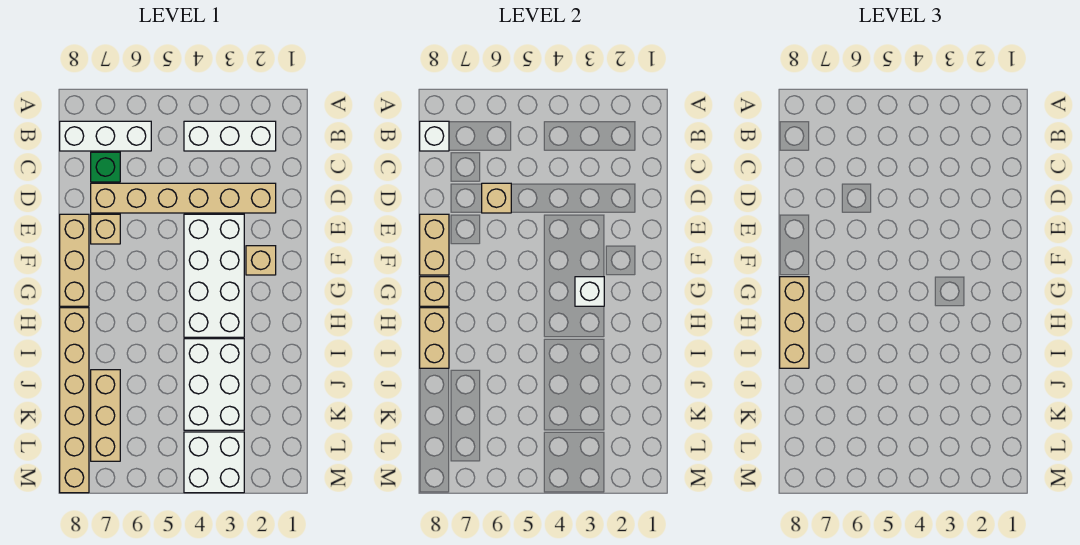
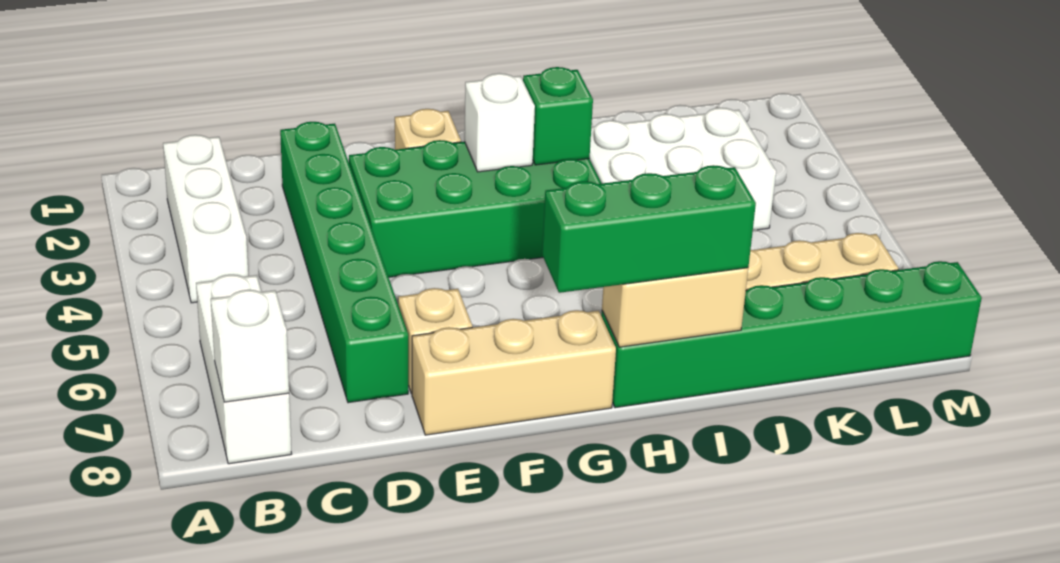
green 1x1 brick [91,152,120,182] -> green 1x1 brick moved to [523,67,593,165]
tan 1x6 brick [91,183,276,213] -> green 1x6 brick [280,122,408,403]
tan 1x1 brick [482,183,511,213] -> none
white 2x4 brick [184,214,244,337] -> green 2x4 brick [349,140,601,277]
tan 1x2 brick [420,214,449,275] -> none
tan 1x1 brick [420,277,449,306] -> none
tan 1x3 brick [780,277,809,368] -> green 1x3 brick [542,165,756,293]
tan 1x6 brick [60,308,89,493] -> green 1x6 brick [601,261,982,408]
white 2x2 brick [184,432,244,493] -> none

